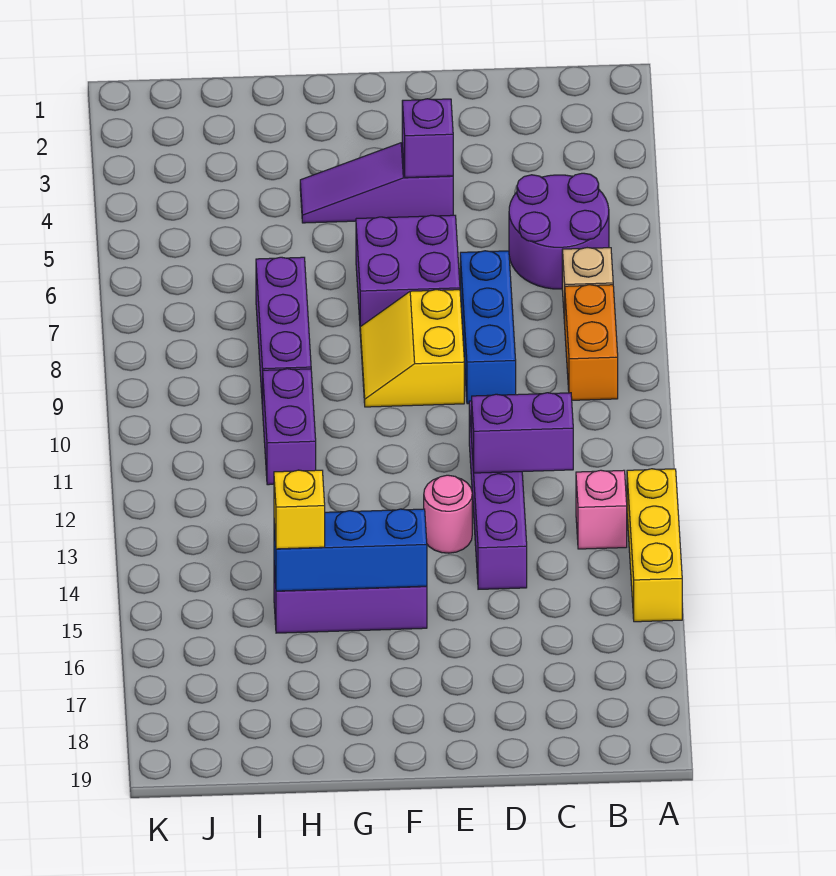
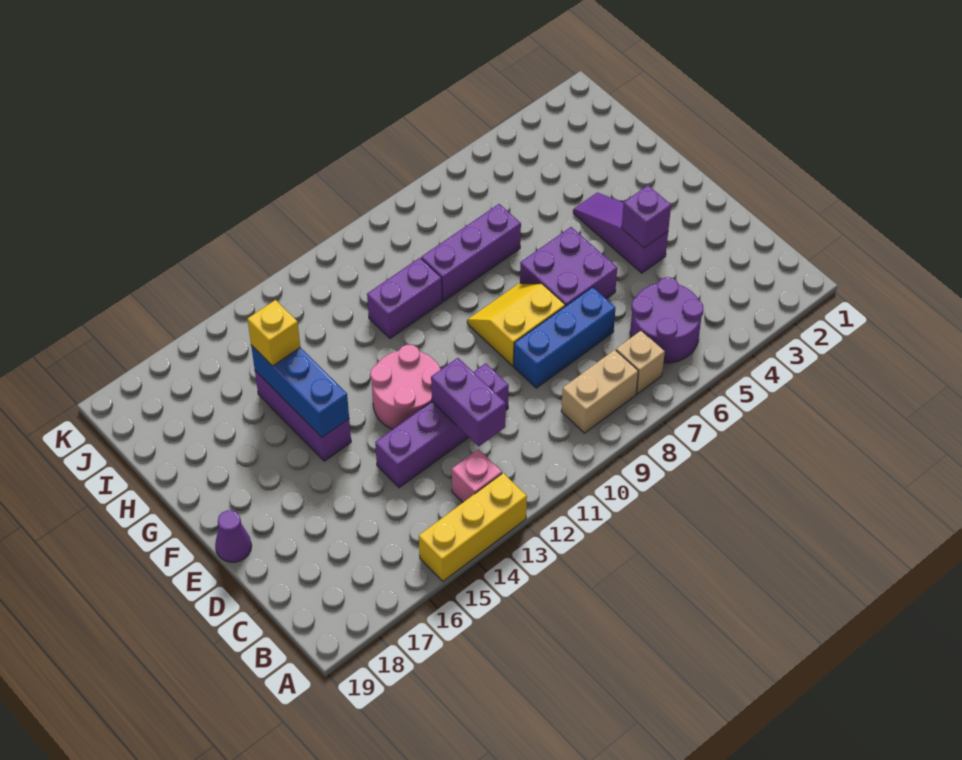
orange 1x2 brick [565,285,618,400] -> tan 1x2 brick [561,350,638,433]
pink 1x1 round brick [424,475,472,553] -> pink 2x2 round brick [370,345,441,429]
none -> purple 1x1 cone [215,510,252,562]

